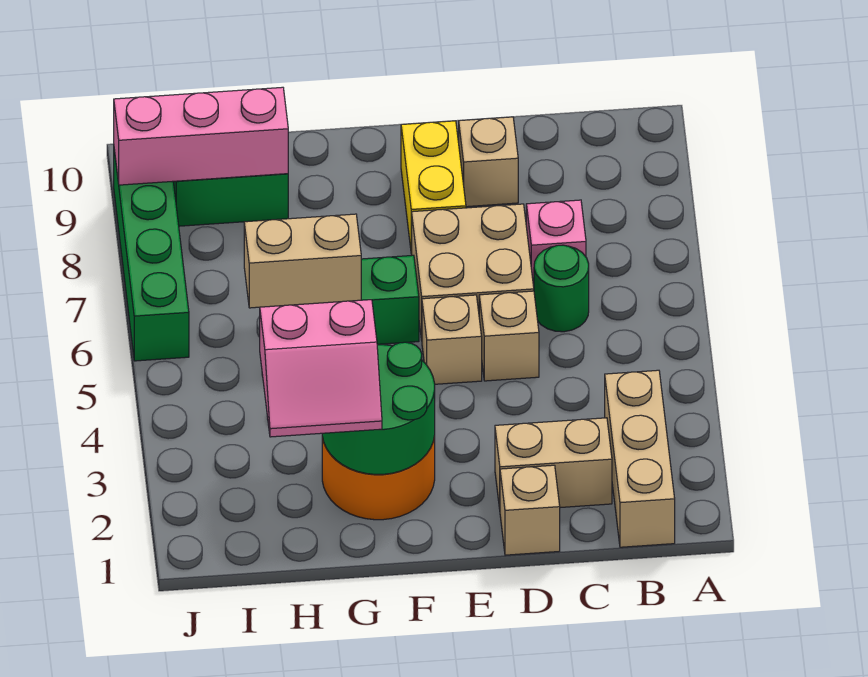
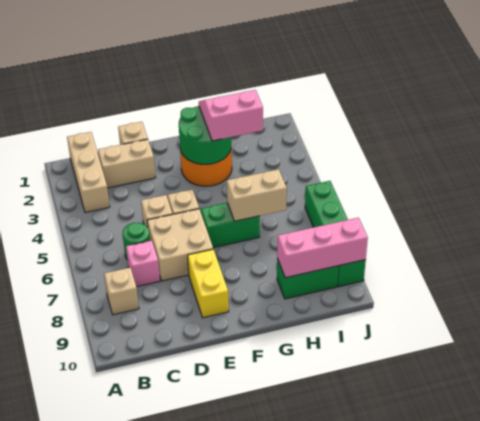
tan 1x1 brick [459,117,518,207] -> tan 1x1 brick moved to [104,268,139,315]

